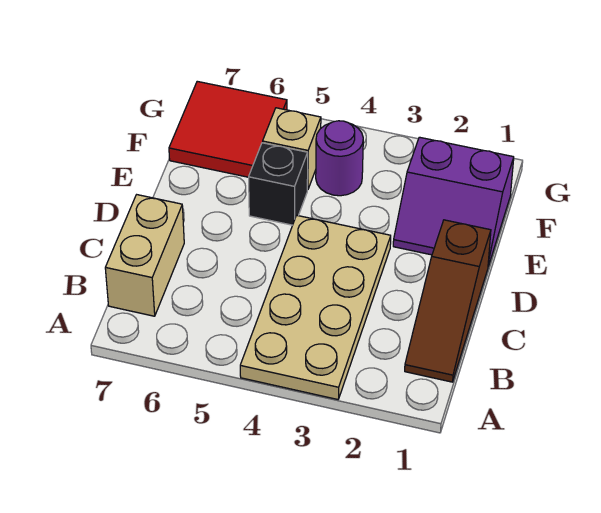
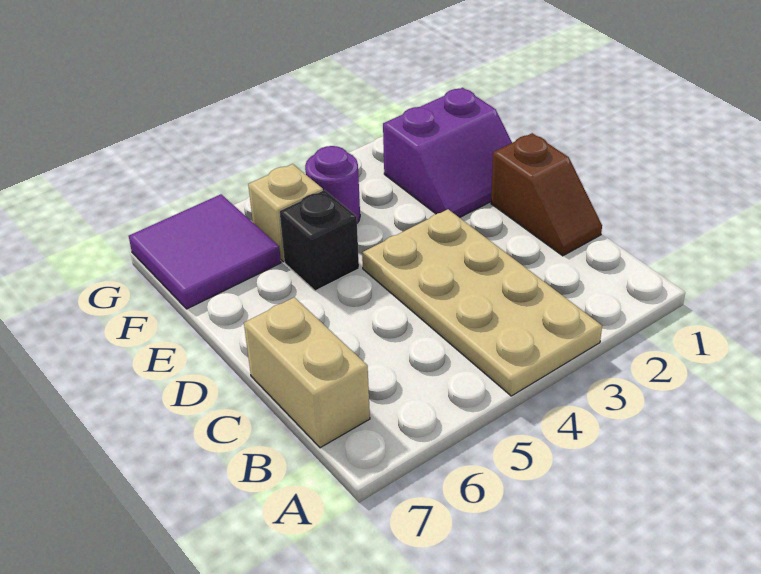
brown 1x3 slope [405,220,491,382] -> brown 1x2 slope [491,133,602,256]
red 2x2 tile [169,81,287,177] -> purple 2x2 tile [129,194,281,309]

